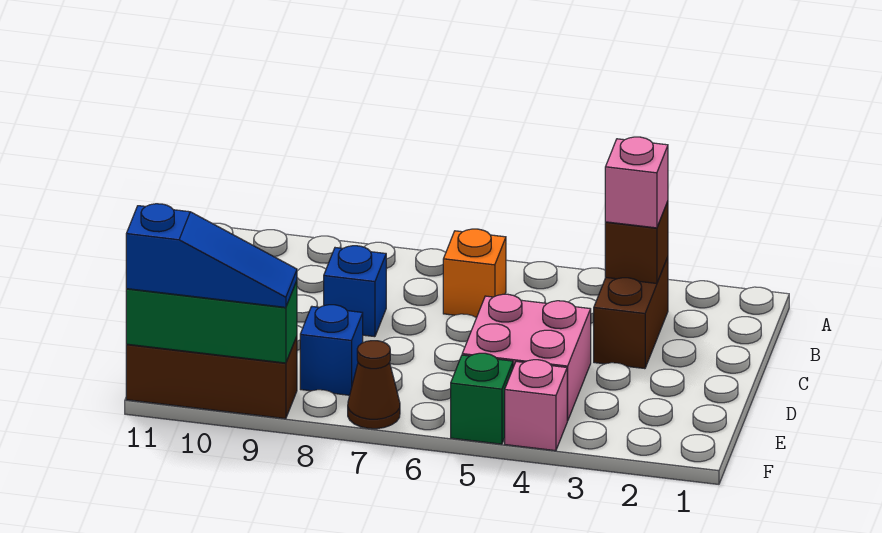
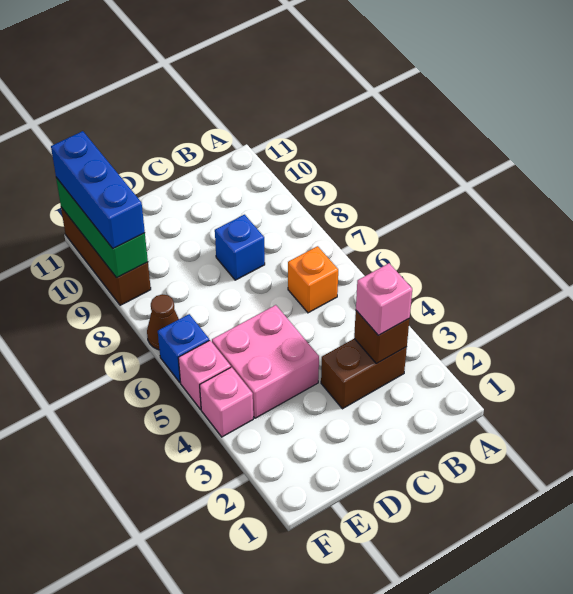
blue 1x1 brick [300,305,363,395] -> blue 1x1 brick moved to [158,314,209,382]
green 1x1 brick [451,353,513,444] -> pink 1x1 brick [178,340,231,410]
blue 1x3 slope [126,204,297,307] -> blue 1x3 brick [51,131,145,249]

